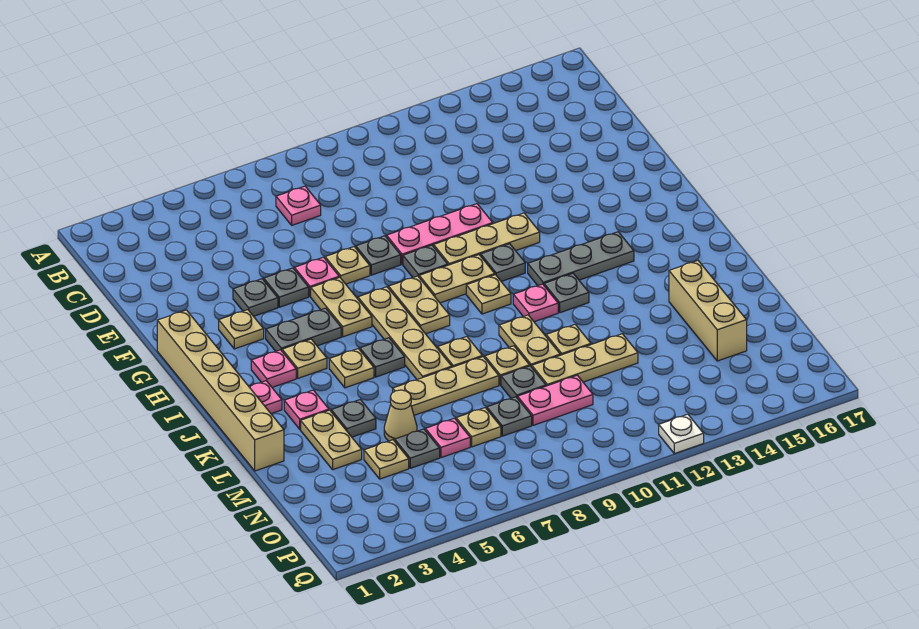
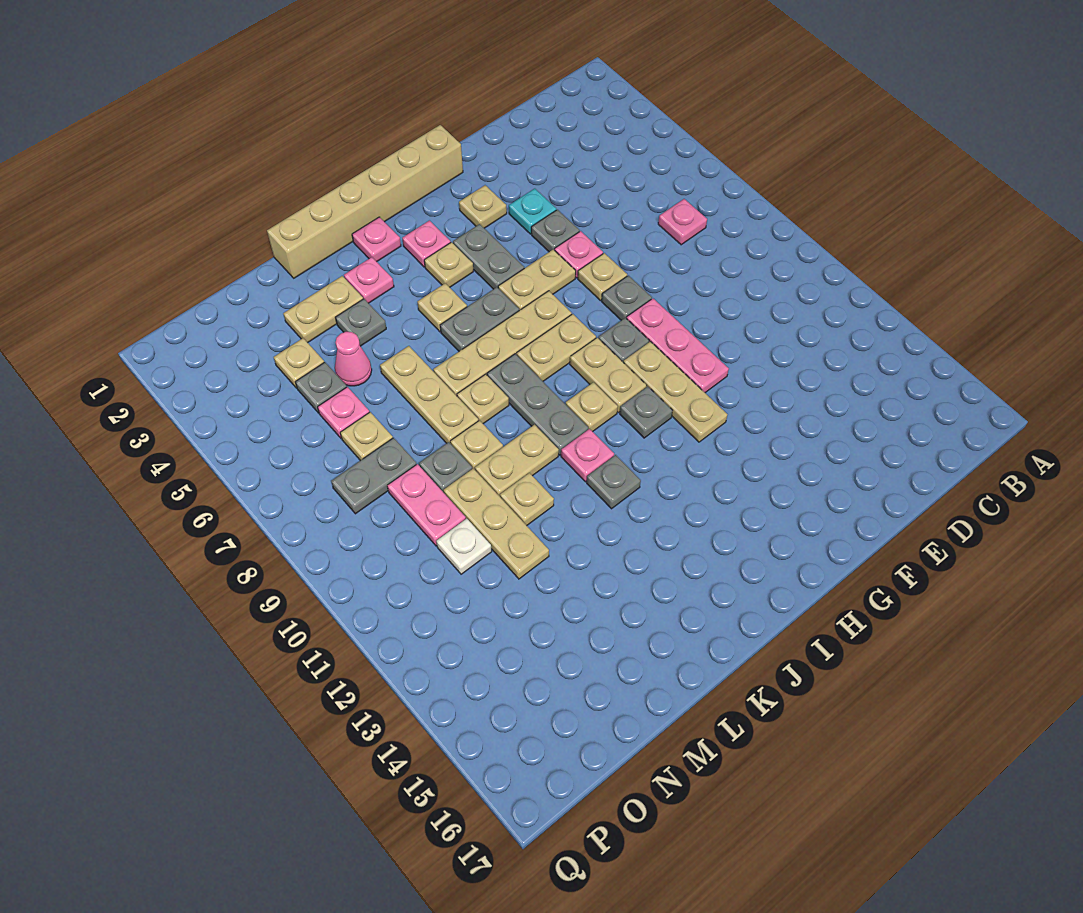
grey 1x1 plate [233,279,278,316] -> cyan 1x1 plate [509,189,556,234]
grey 1x3 plate [528,232,634,286] -> grey 1x3 plate moved to [487,354,588,455]
grey 1x1 plate [360,338,405,377] -> grey 1x2 plate [440,287,519,351]
tan 1x3 brick [669,261,747,361] -> none
tan 1x1 cone [384,390,417,441] -> pink 1x1 cone [335,332,372,386]
grey 1x1 plate [487,397,532,436] -> grey 1x2 plate [331,438,417,514]
white 1x1 plate [659,414,704,454] -> white 1x1 plate moved to [436,519,492,574]

